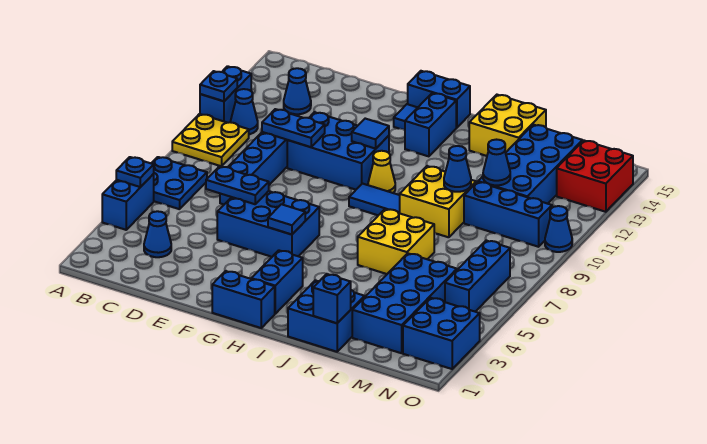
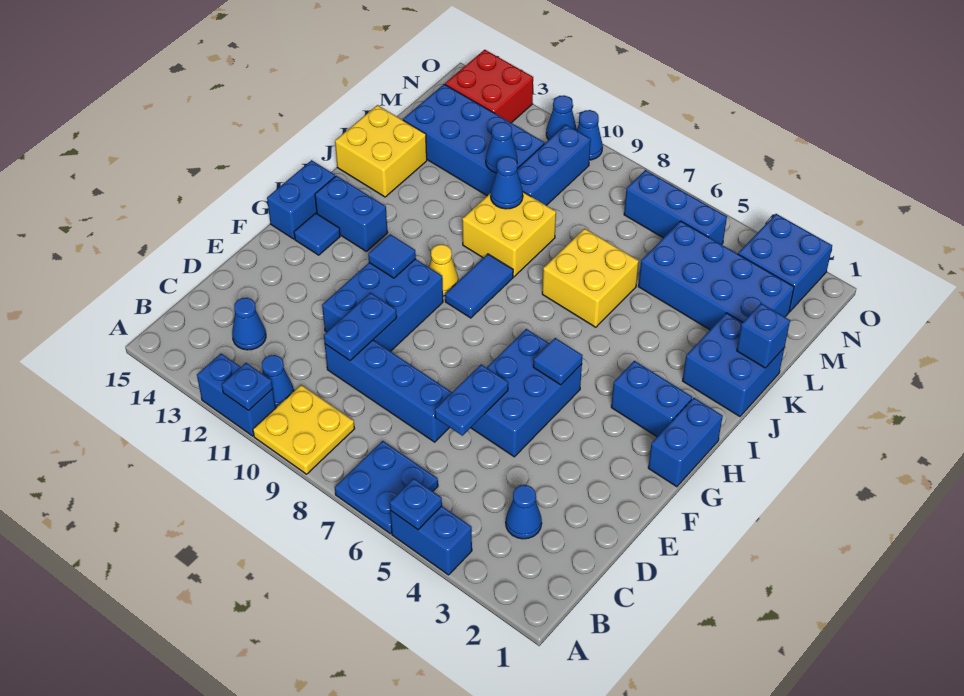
none -> blue 1x1 cone [546,95,577,140]

